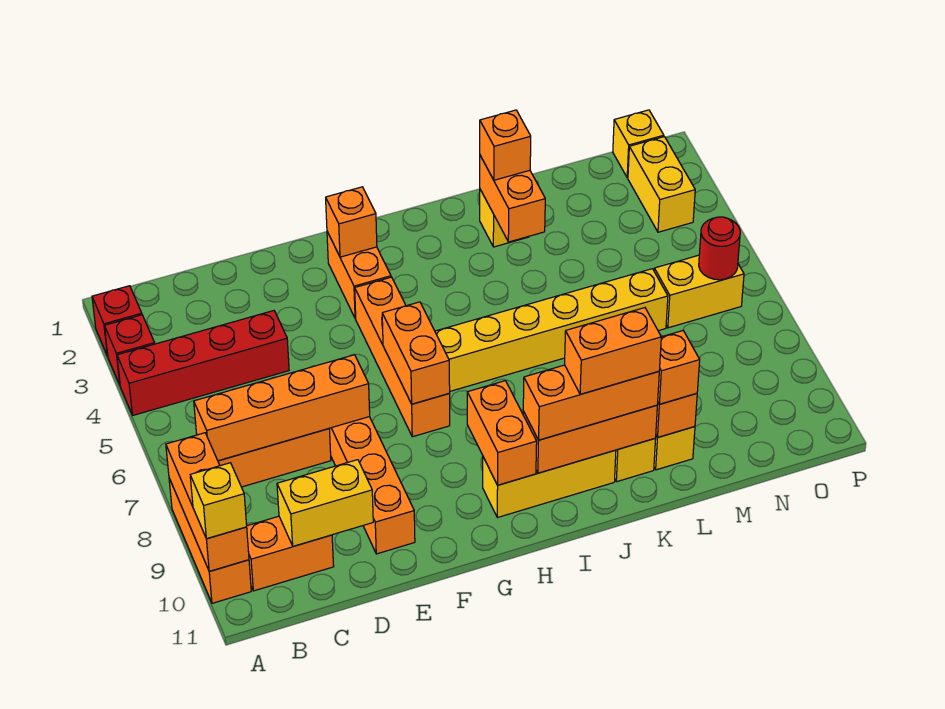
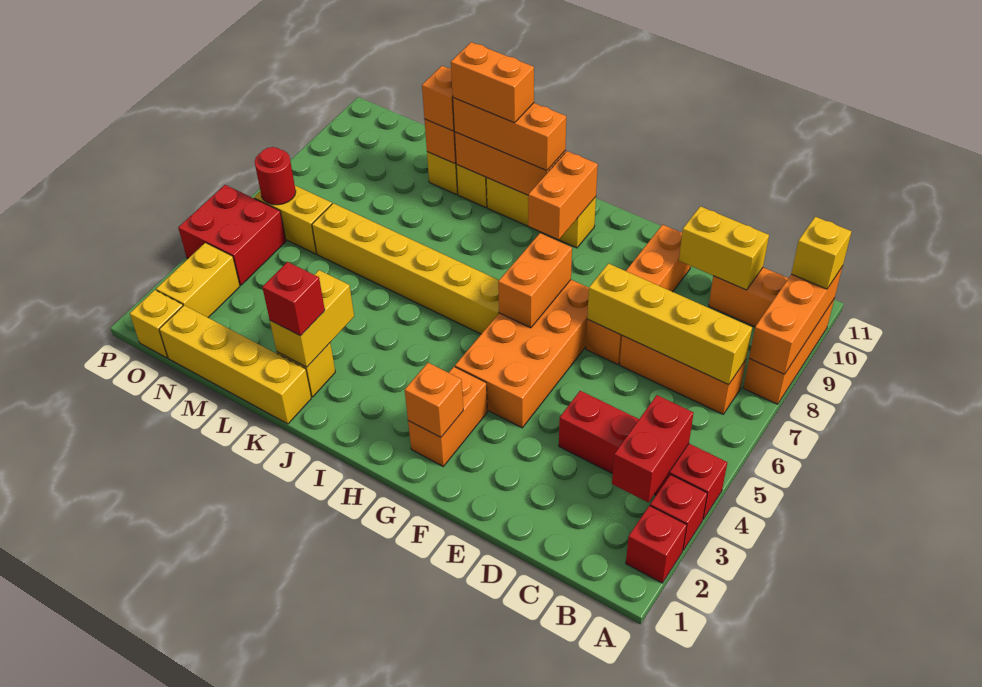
none -> red 1x2 brick [612,395,694,502]
orange 1x4 brick [194,355,370,461] -> yellow 1x4 brick [587,264,752,385]
orange 1x4 brick [355,277,450,437] -> orange 2x4 brick [455,280,589,428]
none -> yellow 1x4 brick [159,305,311,424]
orange 1x2 brick [480,156,545,242] -> yellow 1x2 brick [270,270,354,367]
orange 1x1 brick [480,110,531,180] -> red 1x1 brick [262,262,325,336]
none -> red 2x2 brick [178,185,286,285]

